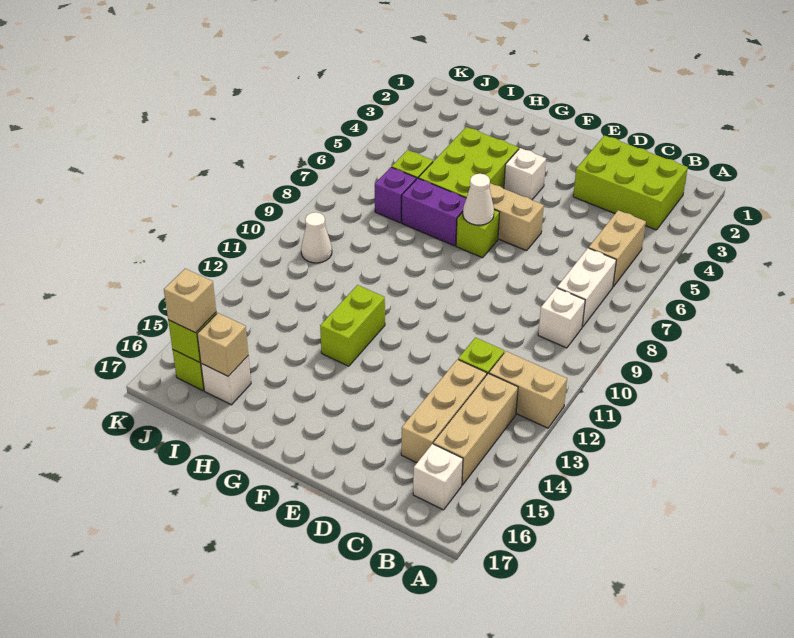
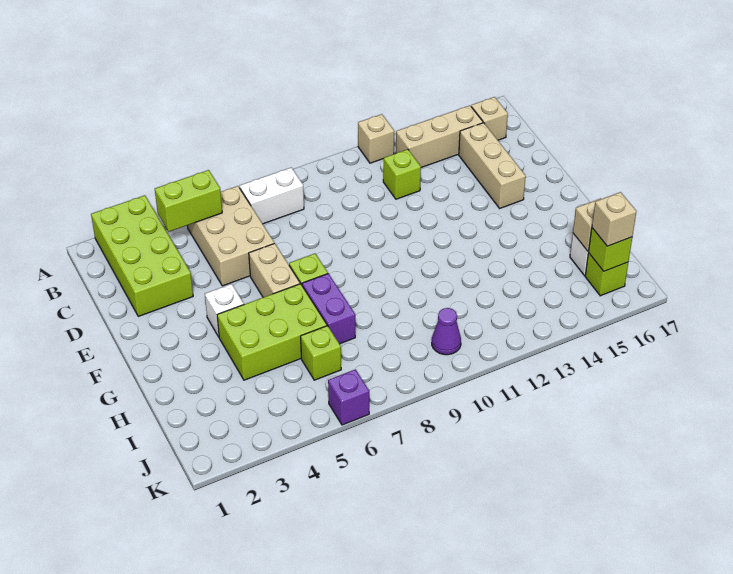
tan 1x2 brick [489,351,567,428] -> tan 1x1 brick [358,114,394,163]
lime 2x3 brick [573,135,688,230] -> lime 2x4 brick [91,195,193,316]
tan 1x2 brick [589,210,646,287] -> tan 2x3 brick [187,186,274,286]
white 1x1 brick [538,288,585,348] -> none
white 1x1 brick [413,444,463,510] -> tan 1x1 brick [471,97,508,140]
tan 1x3 brick [401,359,487,463] -> tan 1x3 brick turned to [459,123,526,208]
white 1x1 cone [463,174,494,225] -> none
lime 1x2 brick [320,285,385,366] -> lime 1x2 brick moved to [155,170,222,232]
purple 1x1 brick [375,167,416,223] -> purple 1x1 brick moved to [328,369,369,425]
white 1x1 cone [301,212,332,263] -> purple 1x1 cone [432,308,461,355]

